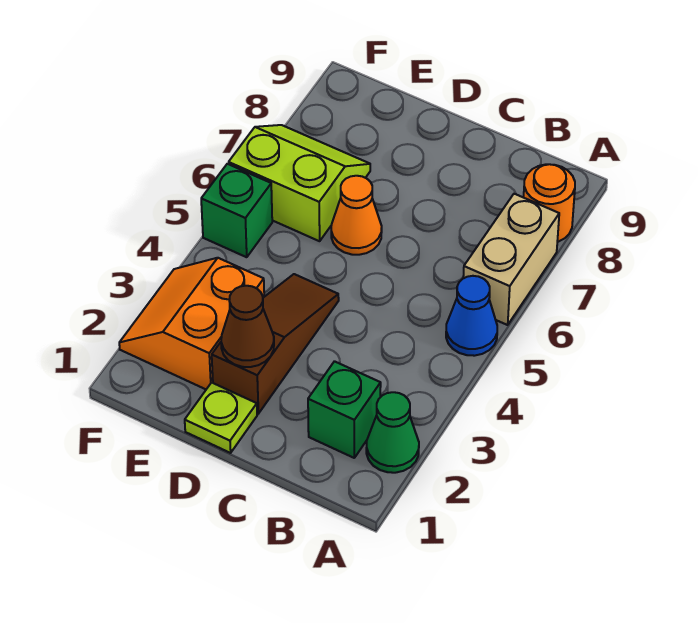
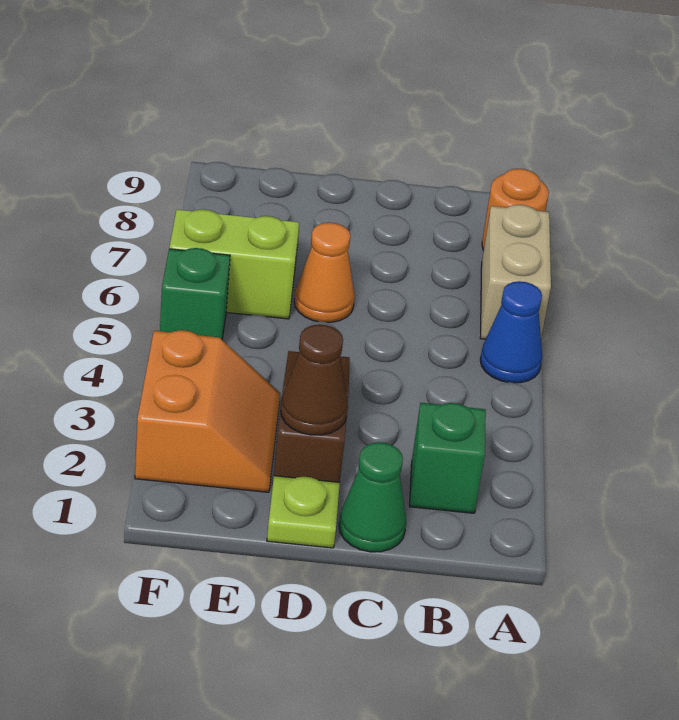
green 1x1 cone [366,392,419,473] -> green 1x1 cone moved to [339,442,406,552]
orange 2x2 slope [119,258,264,389] -> orange 2x2 slope turned to [135,330,280,492]

